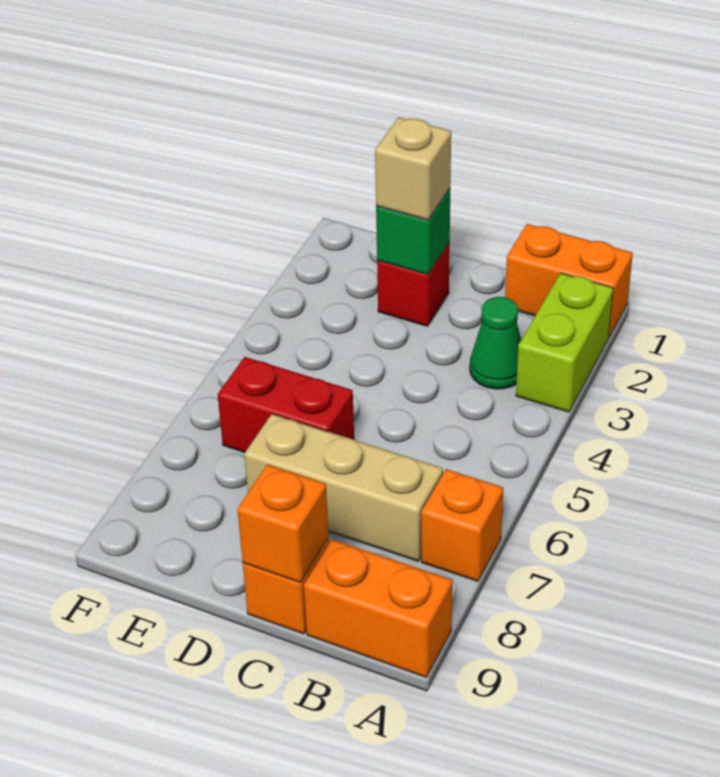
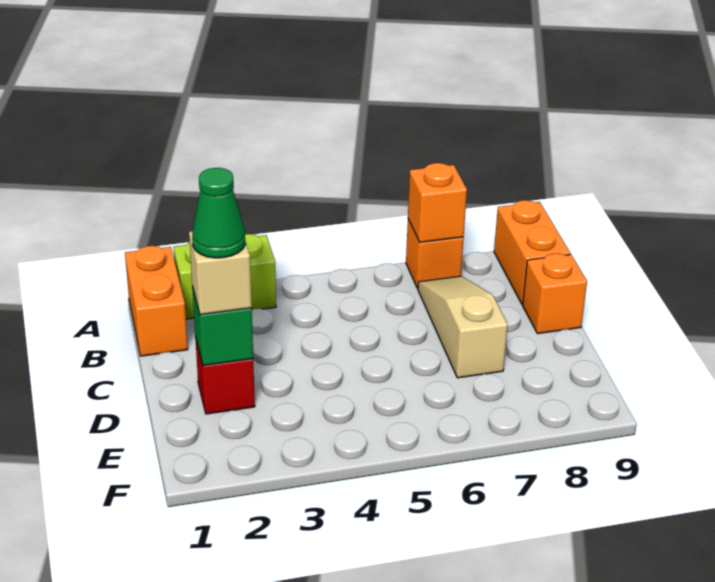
green 1x1 cone [470,297,521,389] -> green 1x1 cone moved to [192,168,245,258]
tan 1x3 brick [244,414,443,561] -> tan 1x3 slope [418,276,508,378]
orange 1x1 brick [237,464,329,583] -> orange 1x1 brick moved to [408,163,467,242]
red 1x2 brick [218,357,354,453] -> none

